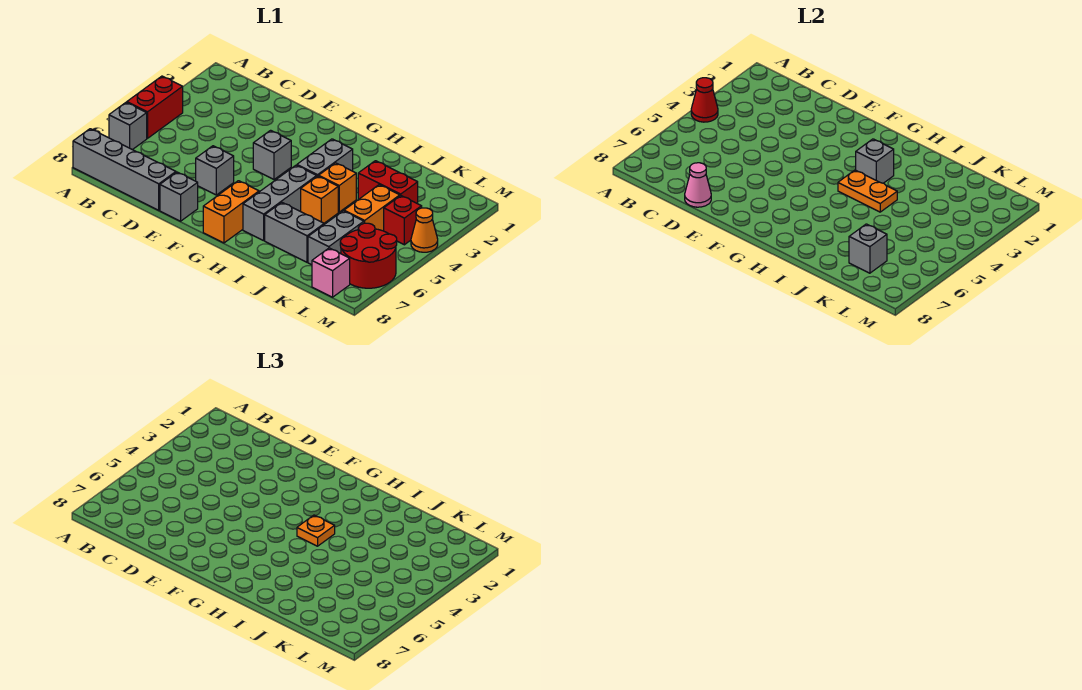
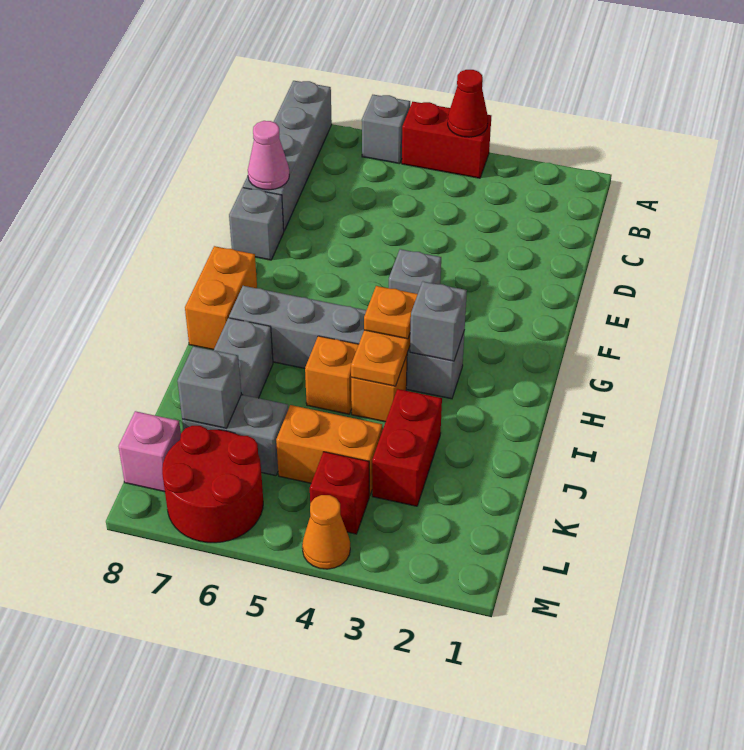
grey 1x1 brick [196,146,234,195] -> none
orange 1x2 brick [203,181,259,243] -> orange 1x2 brick turned to [185,246,257,350]

